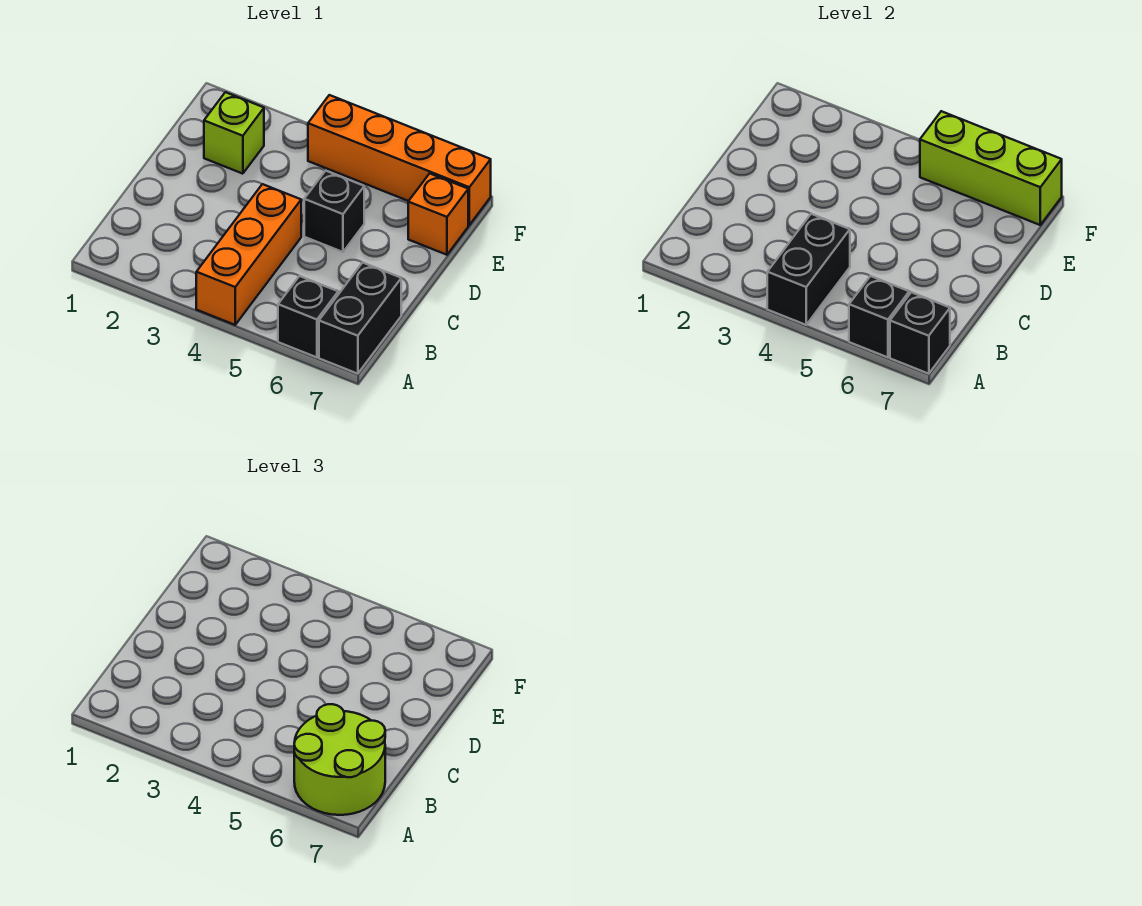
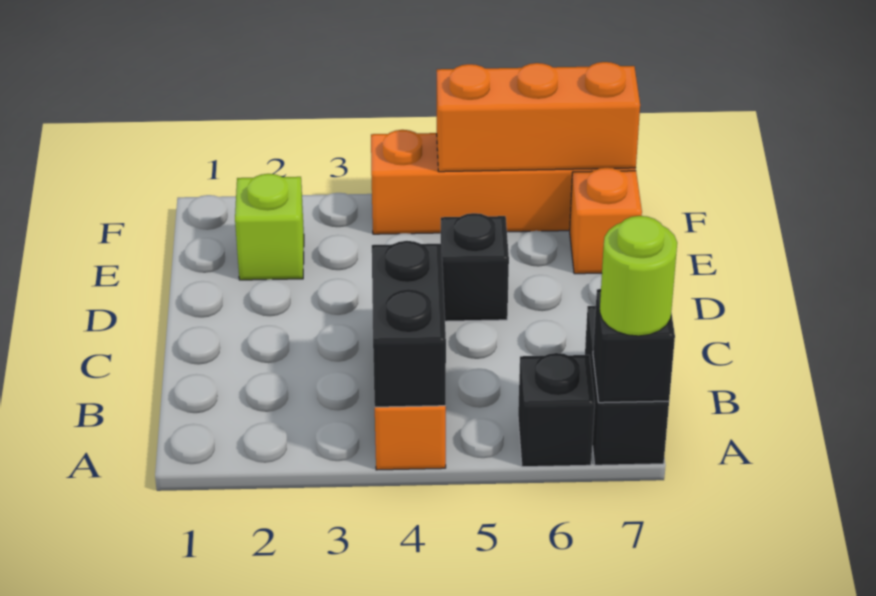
black 1x1 brick [849,276,909,357] -> none
lime 2x2 round brick [294,704,385,815] -> lime 1x1 round brick [600,216,677,336]
lime 1x3 brick [920,111,1062,225] -> orange 1x3 brick [437,62,640,172]

